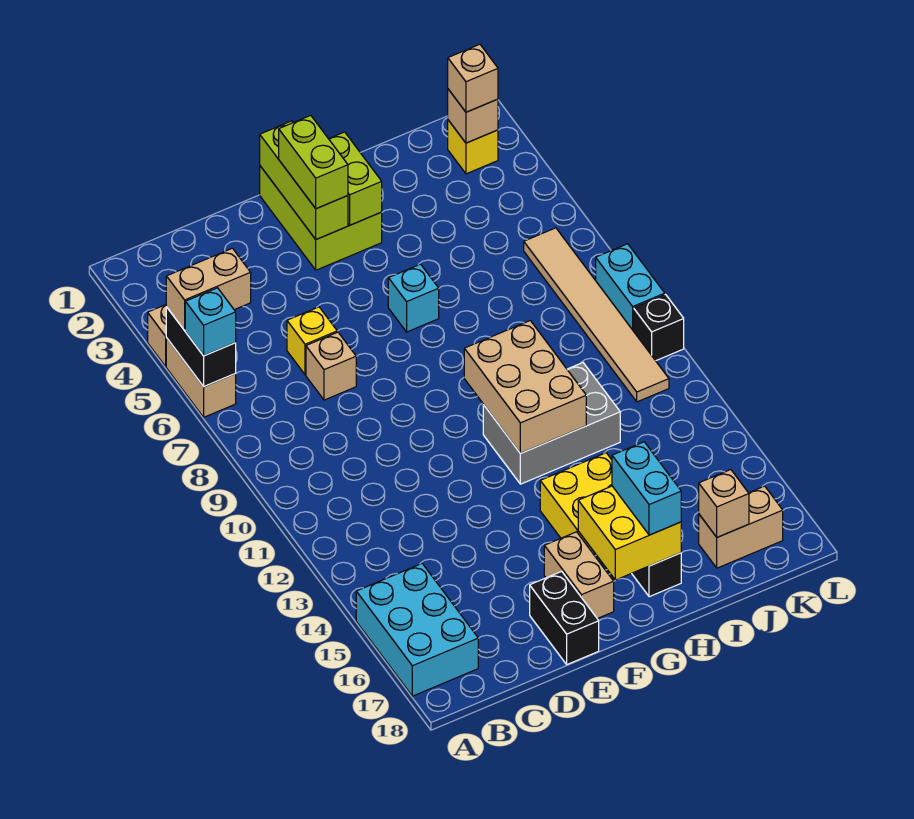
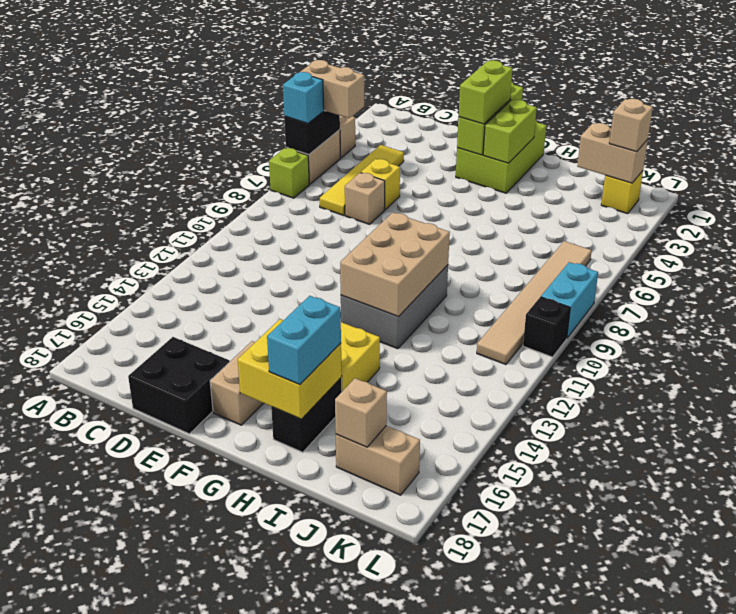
none -> lime 1x1 brick [269,148,309,198]
cyan 2x3 brick [356,564,478,696] -> none
none -> yellow 1x4 tile [320,145,404,216]
black 1x2 brick [530,571,599,664] -> black 2x2 brick [128,337,230,434]
cyan 1x1 brick [388,264,439,332] -> none
grey 2x3 brick [483,363,620,484] -> grey 2x3 brick turned to [341,265,448,349]
tan 1x1 brick [448,89,498,143] -> tan 1x2 brick [577,123,648,183]

